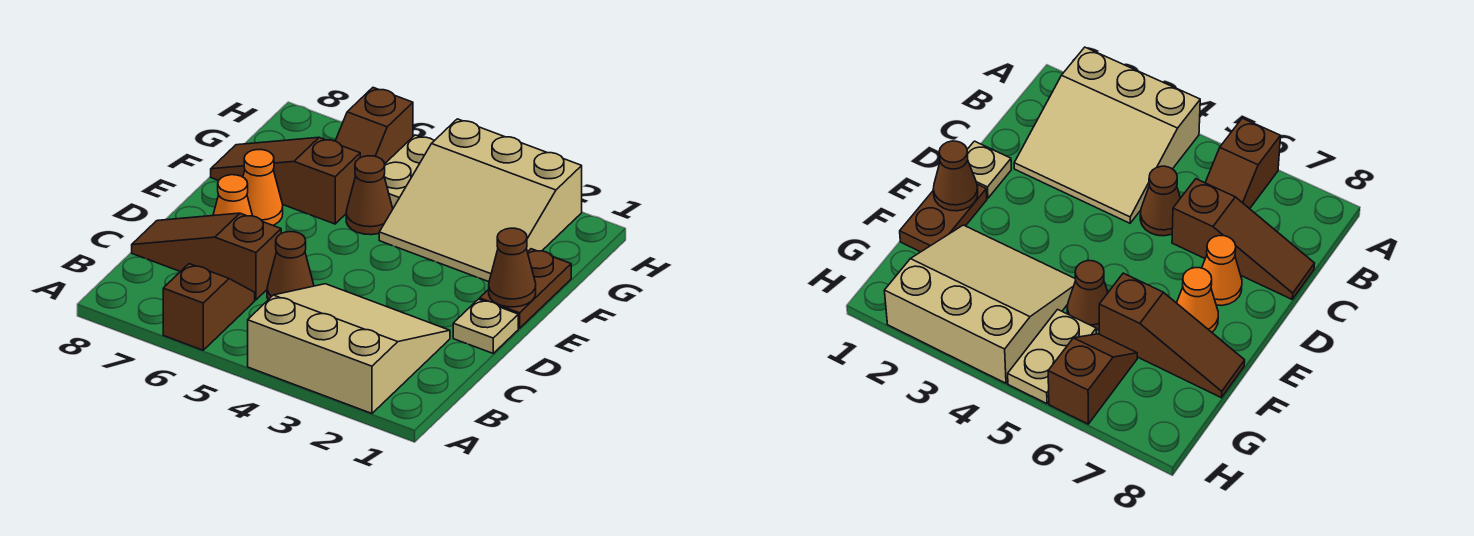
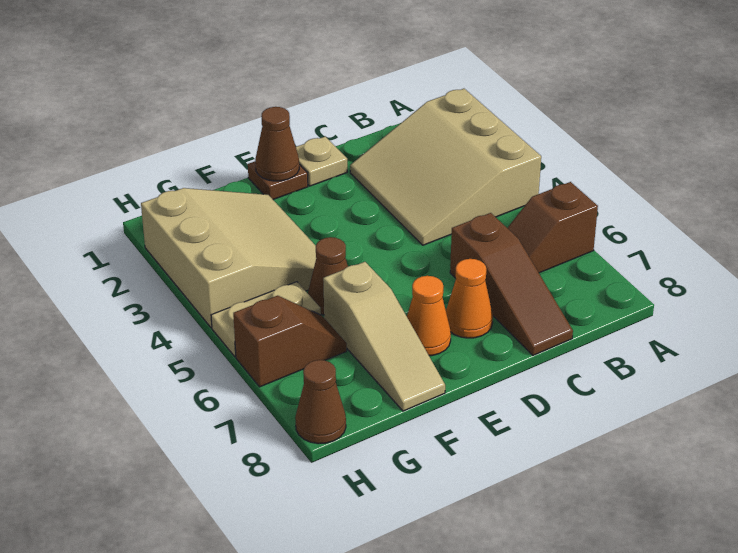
brown 1x1 cone [267,232,314,300] -> brown 1x1 cone moved to [295,360,346,444]
brown 1x2 plate [480,249,571,328] -> brown 1x1 plate [248,161,308,200]
brown 1x3 slope [211,137,360,224] -> tan 1x3 slope [323,262,445,411]

